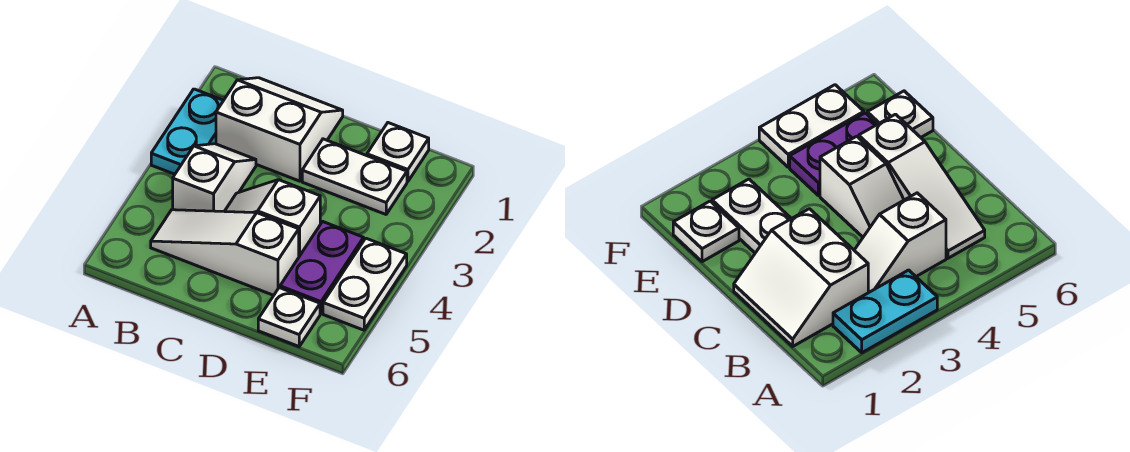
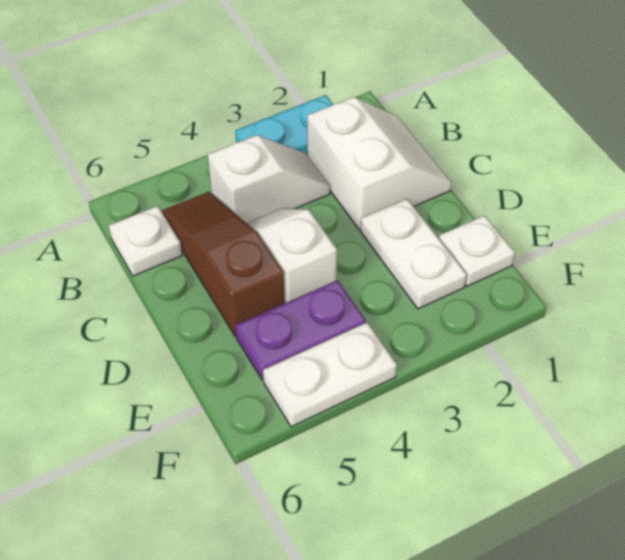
white 1x3 slope [151,210,299,295] -> brown 1x3 slope [161,192,285,336]
white 1x1 plate [258,288,320,346] -> white 1x1 plate moved to [109,206,182,276]

